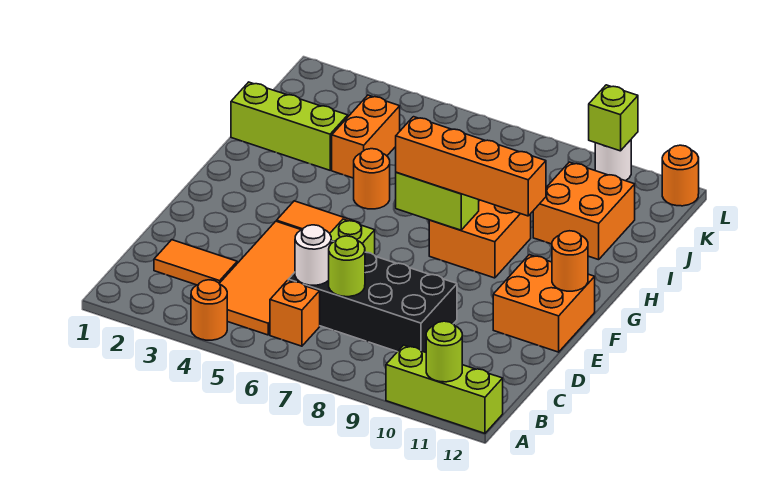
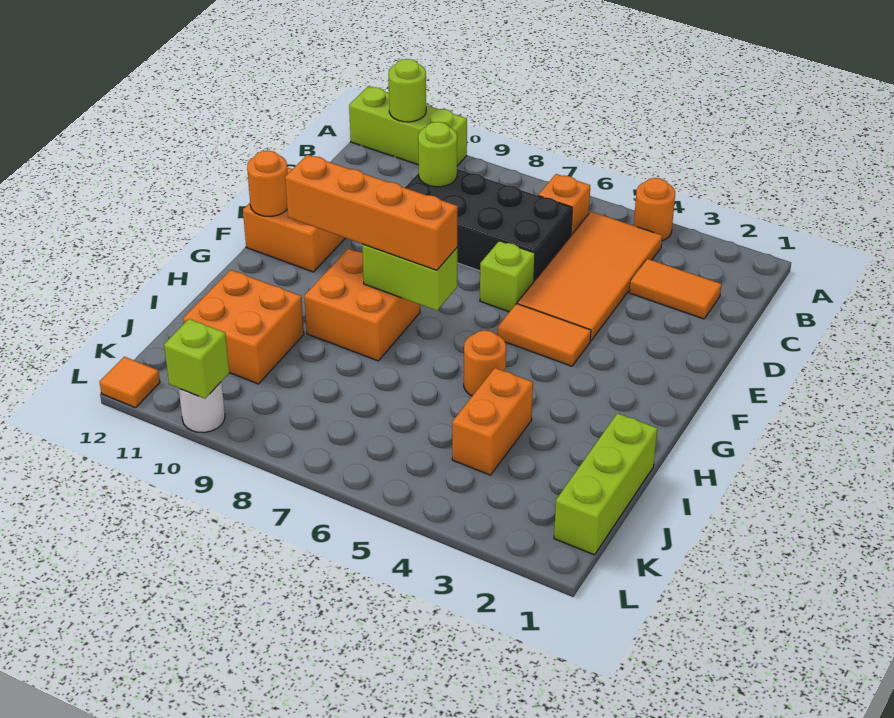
white 1x1 round brick [295,225,331,285] -> none
lime 1x1 round brick [329,236,365,297] -> lime 1x1 round brick moved to [418,122,457,187]
lime 1x3 brick [231,82,348,170] -> lime 1x3 brick turned to [554,413,657,555]
orange 1x1 round brick [662,145,699,206] -> orange 1x1 tile [100,357,160,408]

